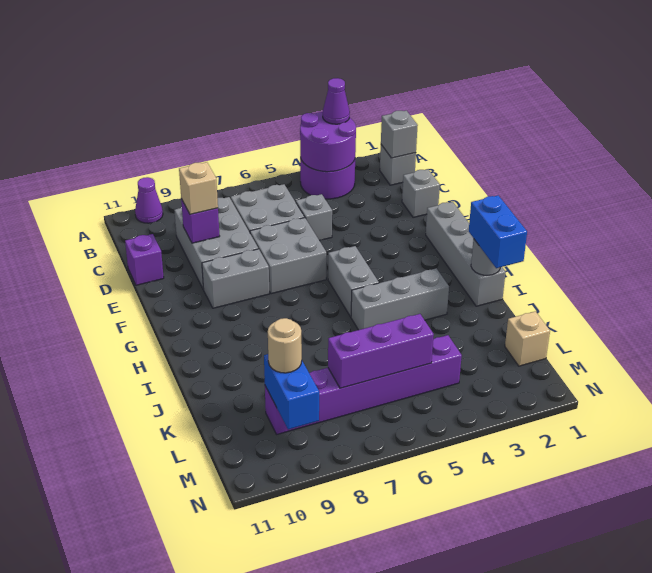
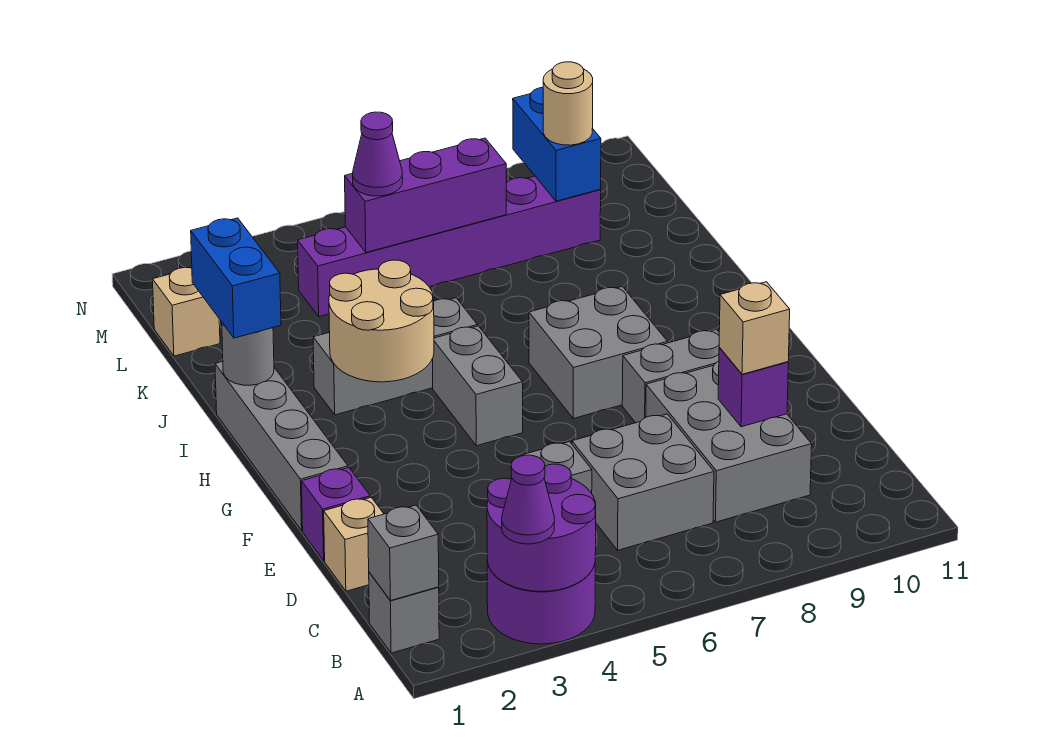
purple 1x1 cone [135,177,163,223] -> purple 1x1 cone moved to [353,112,403,196]
grey 1x1 brick [402,169,440,218] -> tan 1x1 brick [324,497,384,591]
purple 1x1 brick [125,234,164,285] -> purple 1x1 brick moved to [302,468,370,561]
grey 2x2 brick [250,218,326,294] -> grey 2x2 brick moved to [529,286,668,418]
none -> tan 2x2 round brick [329,260,434,382]

